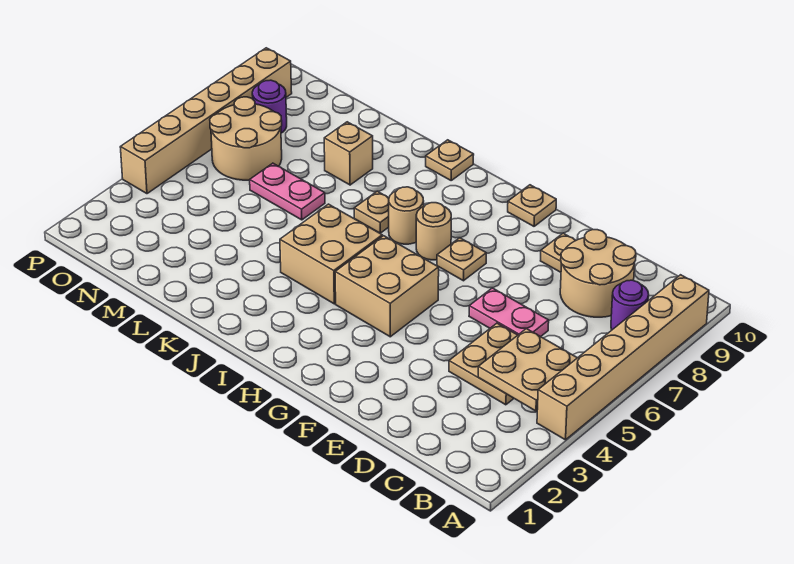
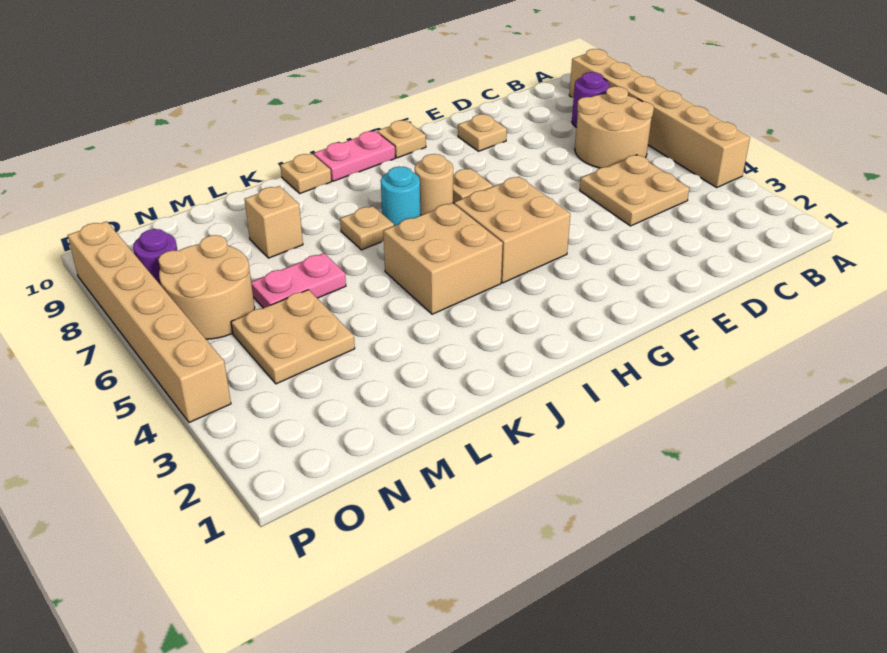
tan 2x2 plate [478,329,577,411] -> tan 2x2 plate moved to [231,290,355,384]
tan 2x2 round brick [560,230,636,317] -> tan 2x2 round brick moved to [575,86,654,168]
pink 1x2 plate [469,288,549,337] -> pink 1x2 plate moved to [314,131,395,181]
tan 1x1 round brick [389,187,424,244] -> cyan 1x1 round brick [381,166,420,226]

